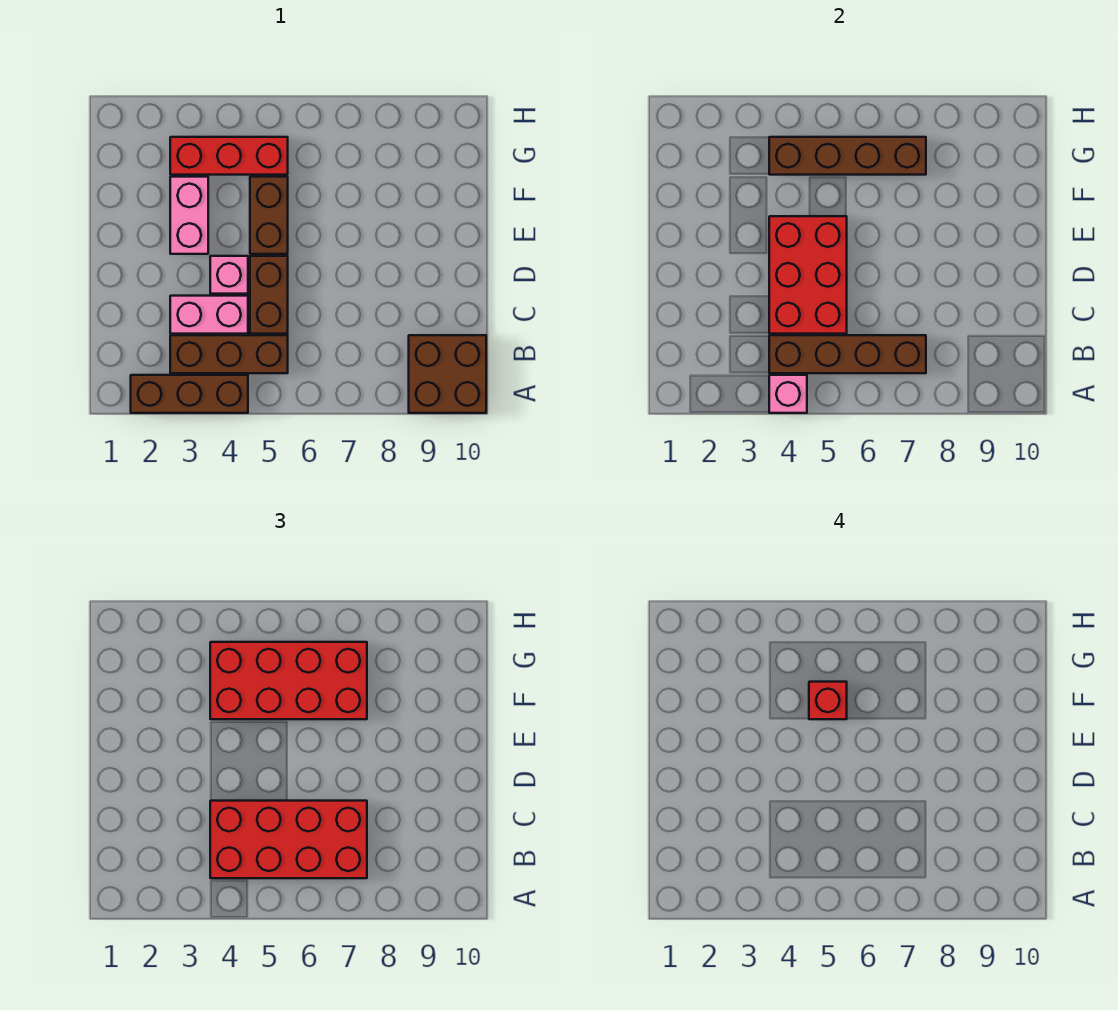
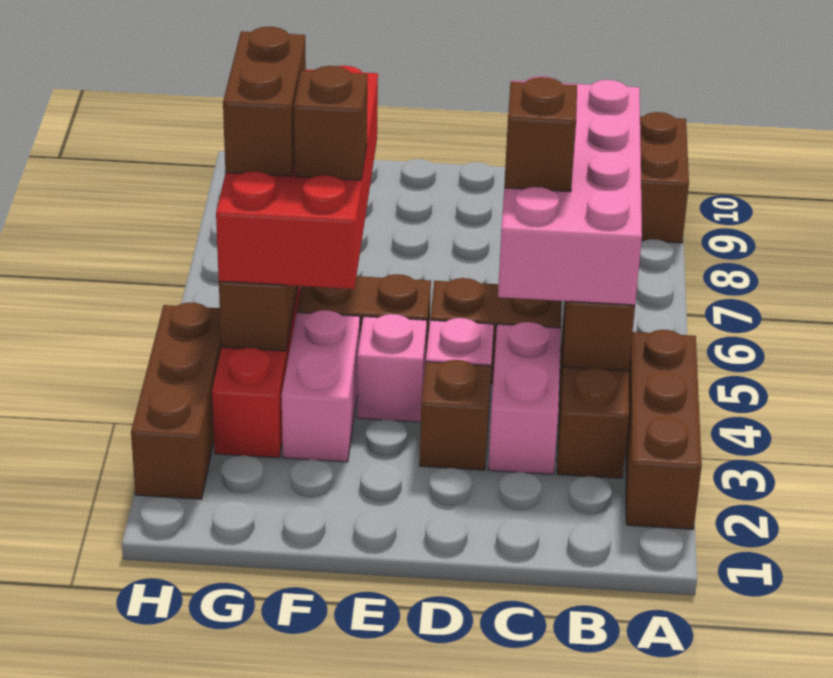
pink 1x1 brick [769,375,807,413] -> pink 1x1 brick moved to [357,314,427,422]
red 2x4 brick [210,801,367,878] -> pink 2x4 brick [498,76,642,305]
red 2x3 brick [769,216,847,334] -> none
none -> brown 1x1 brick [504,77,577,192]
none -> brown 1x1 brick [420,360,491,470]
pink 1x2 brick [170,177,208,254] -> pink 1x2 brick turned to [282,310,360,462]
red 1x1 brick [809,682,847,719] -> brown 1x1 brick [294,66,367,180]
none -> brown 1x2 brick [223,27,306,176]
none -> brown 1x3 brick [131,302,221,499]

